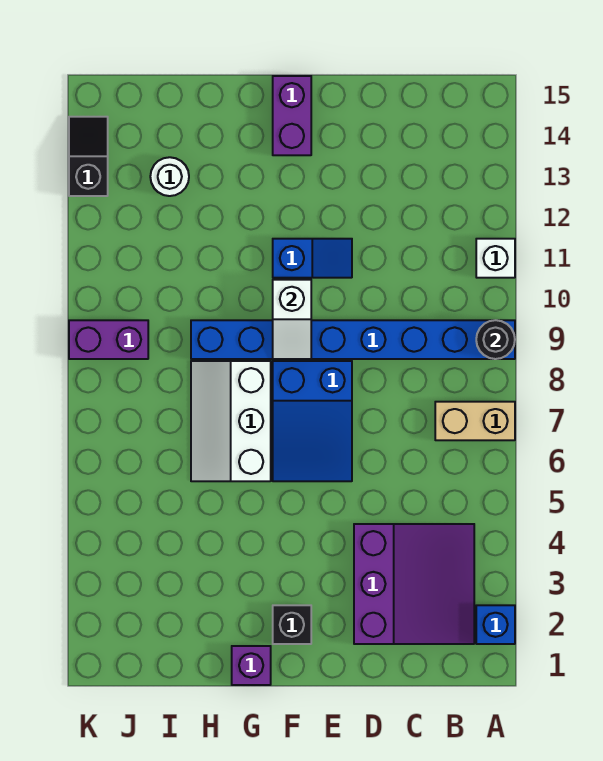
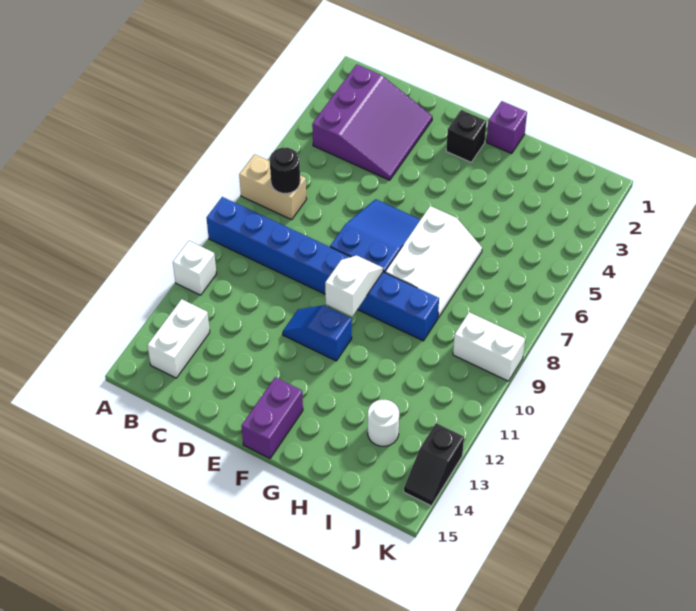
blue 1x1 brick [476,605,515,644] -> none
black 1x1 round brick [476,320,515,359] -> black 1x1 round brick moved to [270,148,300,193]
purple 3x3 slope [354,524,474,644] -> purple 3x3 slope turned to [312,64,432,180]
none -> white 1x2 brick [147,299,210,378]
purple 1x2 brick [69,320,148,359] -> white 1x2 brick [453,312,525,381]

